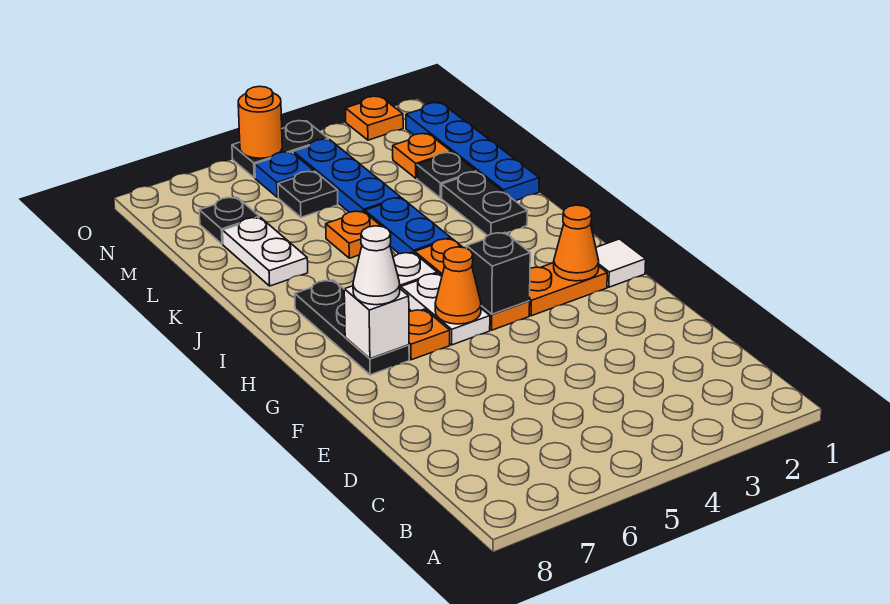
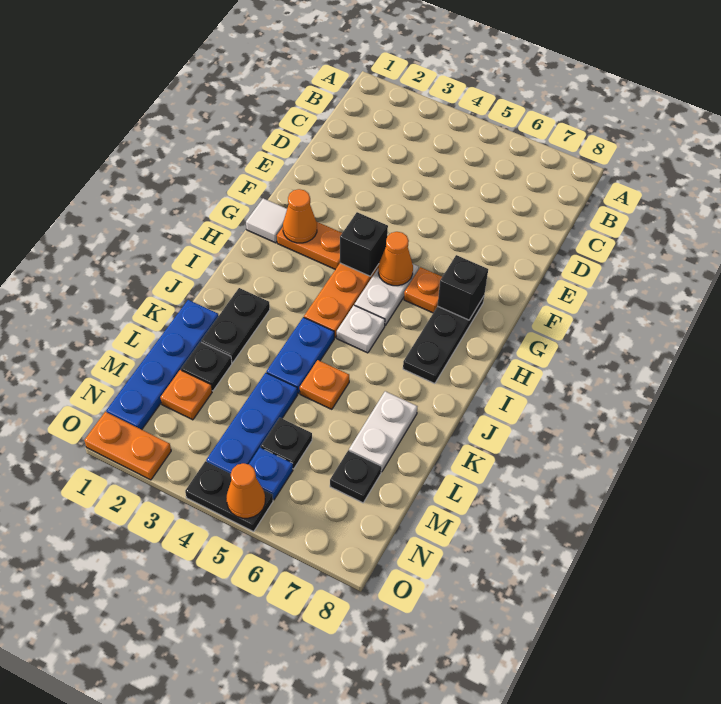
white 1x1 brick [344,286,409,359] -> black 1x1 brick [438,255,488,320]
white 1x1 cone [353,226,400,305] -> none
orange 1x1 plate [345,96,403,140] -> orange 1x2 plate [84,412,171,480]
orange 1x1 round brick [238,86,282,158] -> orange 1x1 cone [226,463,265,518]

